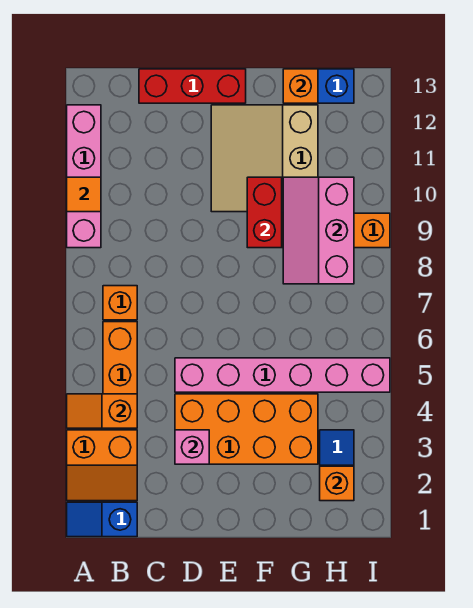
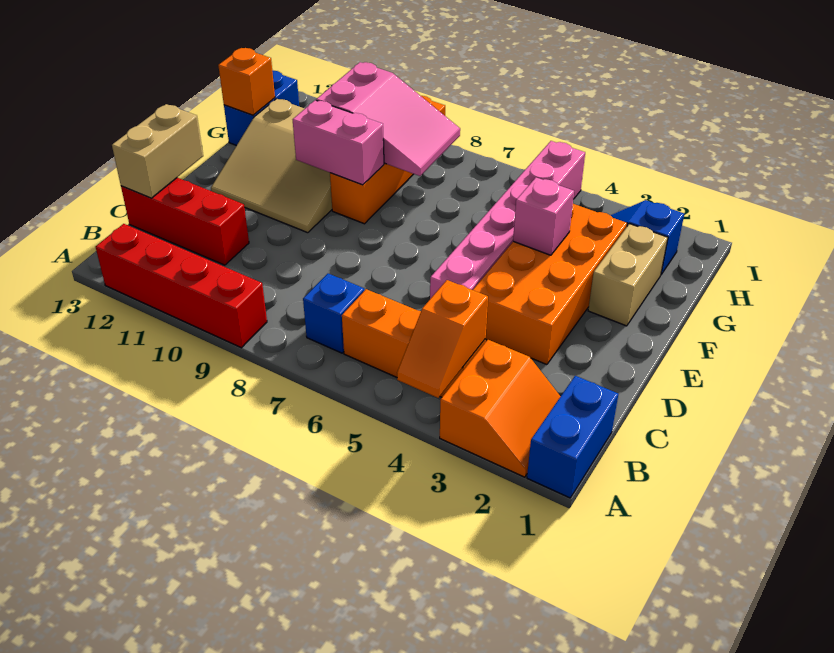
blue 1x2 slope [67,502,137,537] -> blue 1x2 brick [527,376,618,498]
pink 1x4 brick [67,105,101,248] -> red 1x4 brick [96,224,267,348]
orange 1x1 tile [67,177,101,212] -> none
orange 1x1 brick [103,286,137,320] -> blue 1x1 brick [303,274,364,353]
red 1x3 brick [139,69,246,103] -> red 1x3 brick turned to [121,178,249,265]
none -> tan 1x2 brick [112,104,203,198]
pink 1x1 brick [175,430,209,464] -> pink 1x1 brick moved to [513,178,574,255]
none -> tan 1x2 brick [588,224,668,326]
red 1x2 brick [247,177,282,248] -> pink 1x2 brick [293,100,384,185]
pink 2x3 slope [283,177,354,284] -> pink 2x3 slope turned to [316,62,460,176]
orange 1x1 brick [320,466,354,501] -> none

